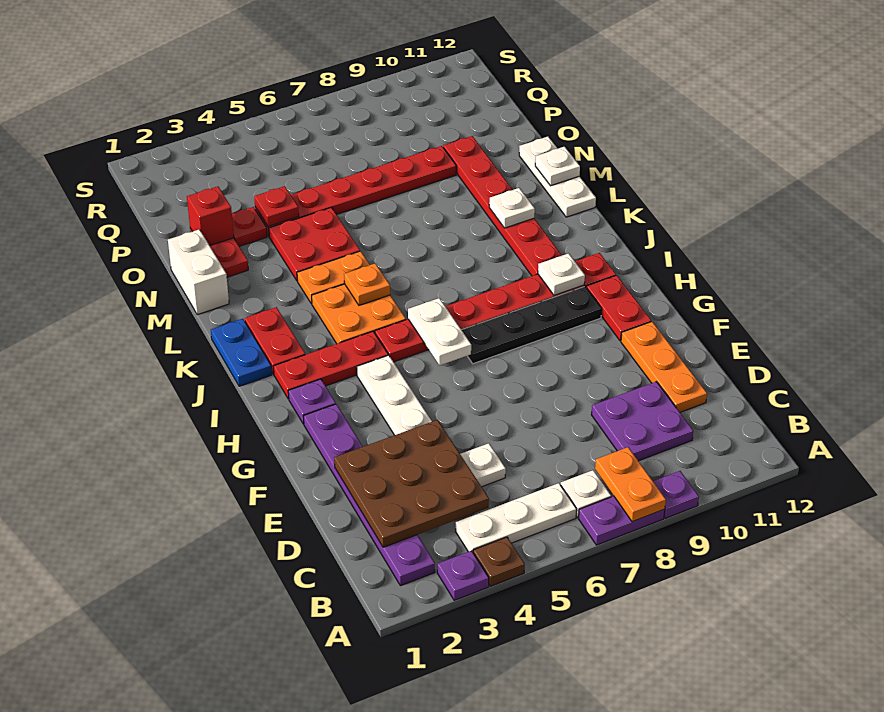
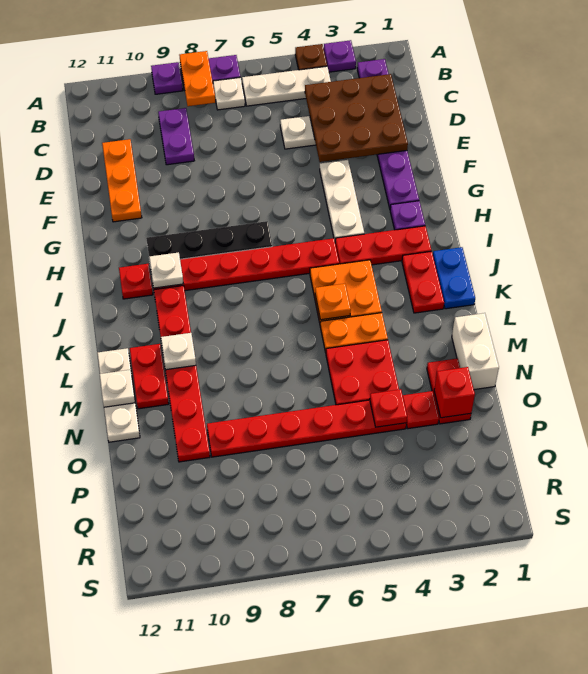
purple 2x2 plate [591,382,693,461] -> purple 1x2 plate [158,108,194,165]
red 1x2 plate [587,275,651,341] -> red 1x2 plate moved to [130,344,169,409]
white 1x2 plate [408,298,471,365] -> none

